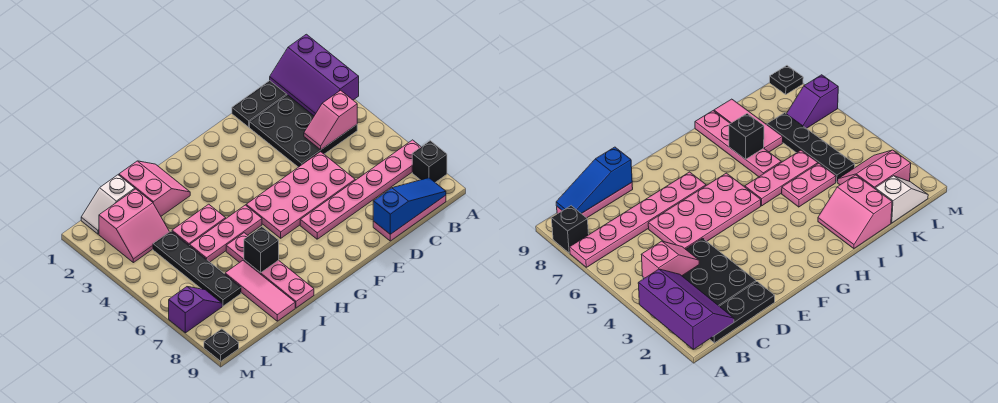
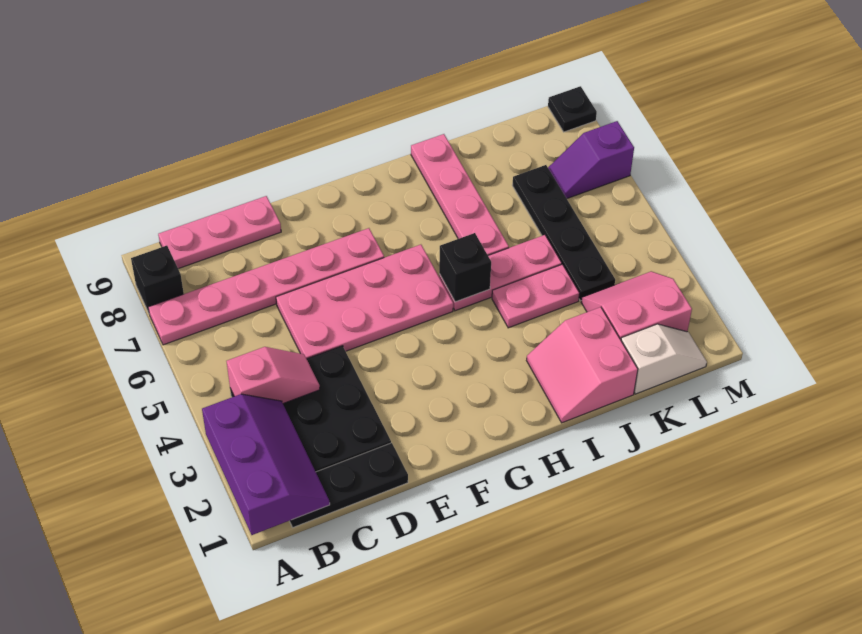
blue 1x3 slope [373,178,446,234] -> none
black 1x1 brick [244,227,279,273] -> black 1x1 brick moved to [439,233,491,302]
pink 1x3 tile [225,261,295,321] -> none

